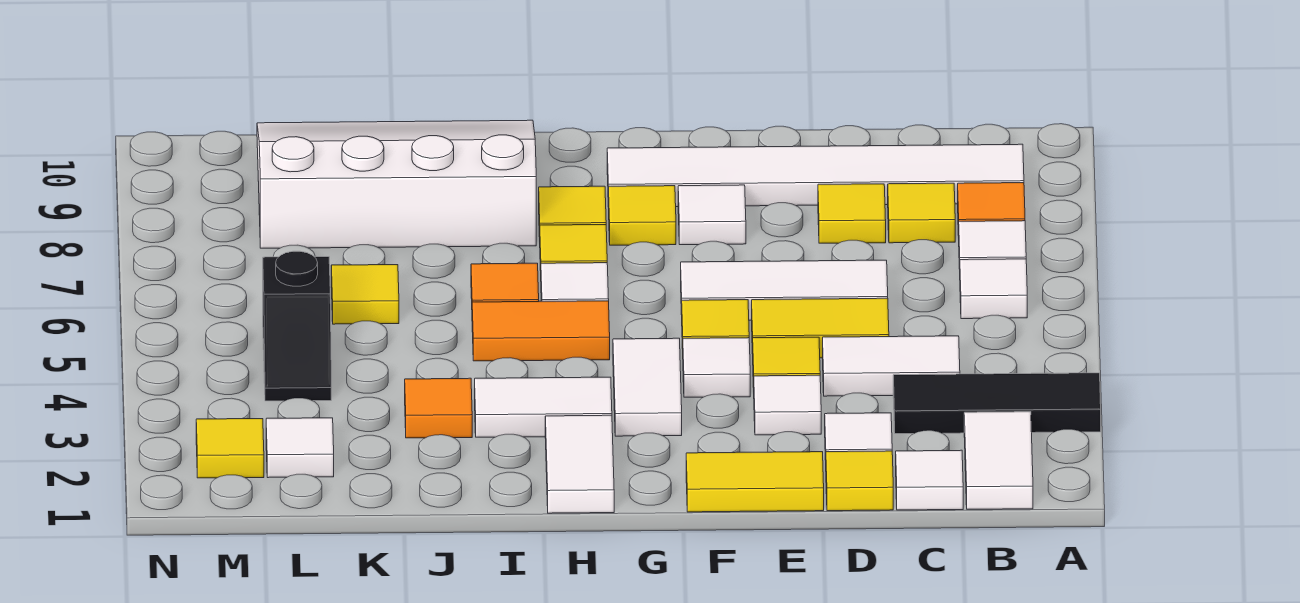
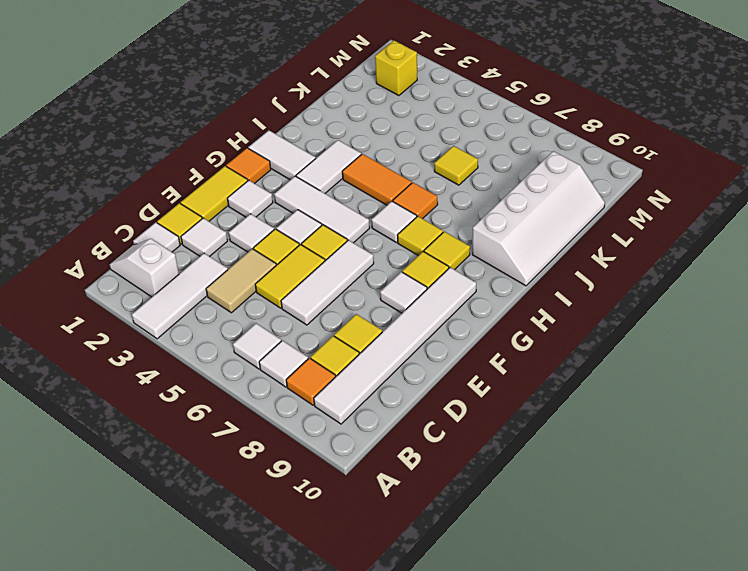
black 1x3 tile [893,373,1101,434] -> white 1x3 tile [132,253,228,339]
white 1x2 tile [964,412,1033,509] -> white 1x2 slope [110,239,179,297]
white 1x2 tile [823,336,960,396] -> tan 1x2 tile [206,249,276,313]
white 1x2 tile [613,338,682,436] -> white 1x3 tile [274,176,370,243]
orange 1x2 tile [472,301,610,361] -> orange 1x2 tile turned to [342,154,412,205]
white 3x4 slope [257,120,536,248] -> white 2x4 slope [472,151,605,286]
orange 1x1 tile [405,378,472,438] -> orange 1x1 tile moved to [226,148,271,184]
white 1x1 tile [266,418,334,478] -> white 1x1 tile moved to [227,180,273,217]
black 1x2 slope [263,251,331,401] -> none
yellow 1x1 tile [196,419,264,478] -> yellow 1x1 brick [375,41,417,96]

